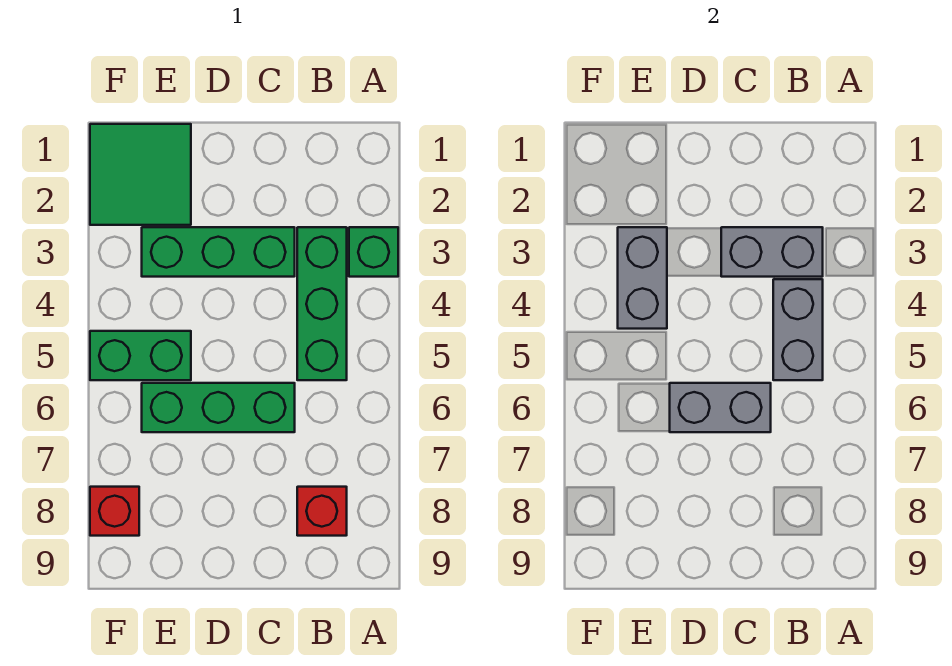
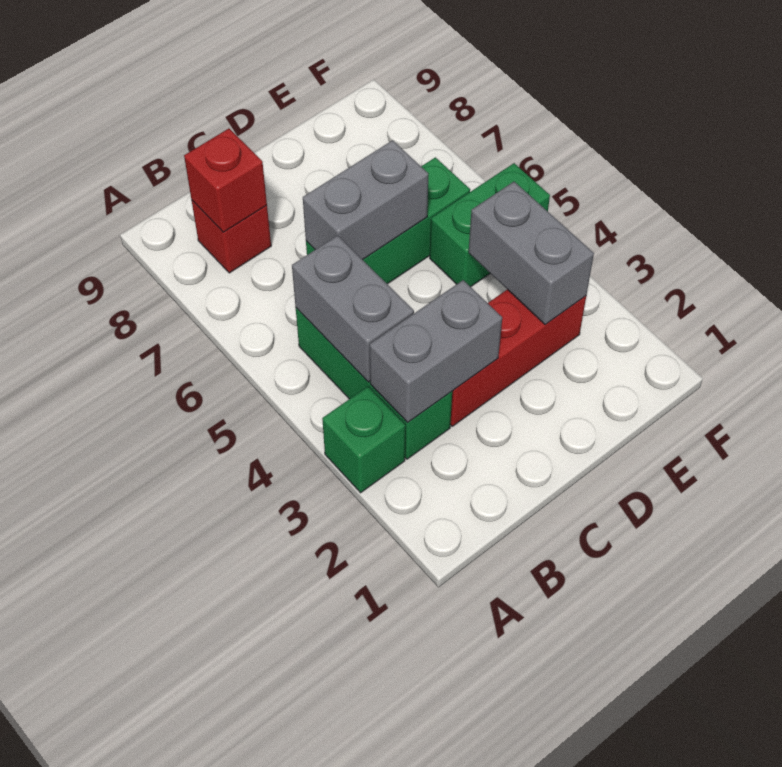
green 1x3 brick [142,227,295,277] -> red 1x3 brick [450,289,586,426]
green 2x2 tile [90,124,191,225] -> none
red 1x1 brick [90,487,139,536] -> red 1x1 brick moved to [184,129,267,232]

